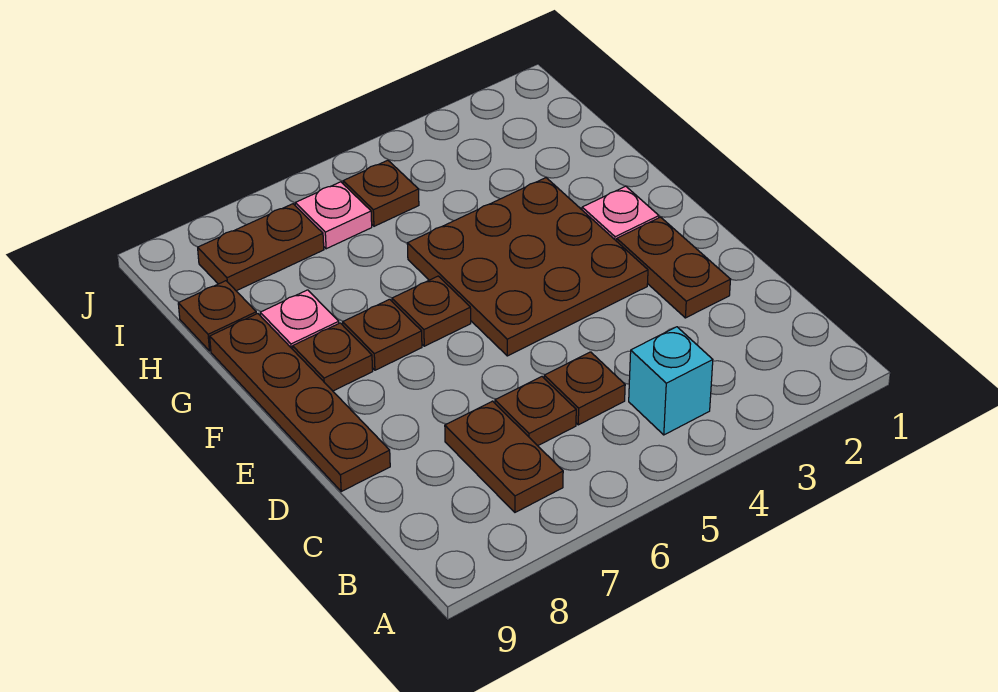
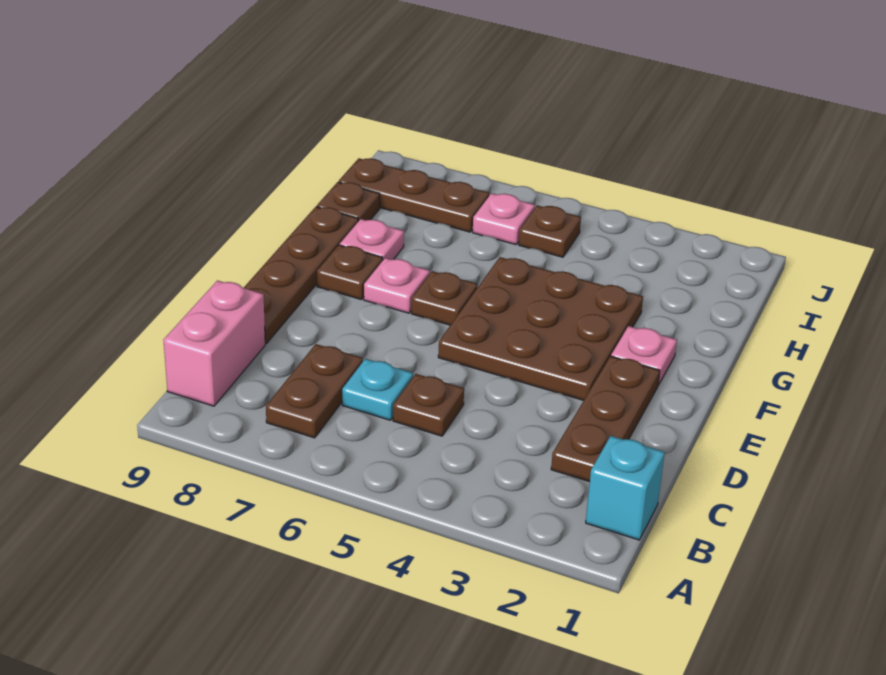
cyan 1x1 brick [629,327,713,435] -> cyan 1x1 brick moved to [586,436,665,540]
none -> pink 1x2 brick [163,281,265,406]
brown 1x1 plate [495,377,576,446] -> cyan 1x1 plate [342,359,413,420]
brown 1x2 plate [617,217,731,318] -> brown 1x3 plate [551,356,660,482]
brown 1x1 plate [343,299,422,370] -> pink 1x1 plate [364,258,430,313]
brown 1x2 plate [198,204,324,291] -> brown 1x3 plate [339,158,489,232]

